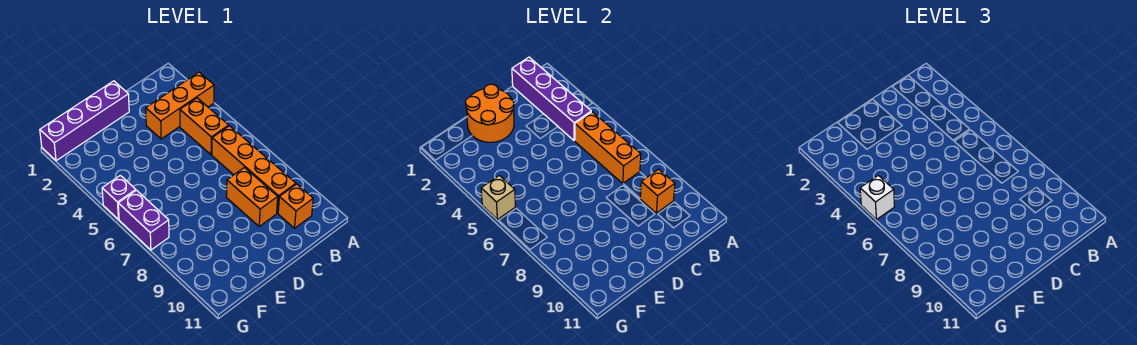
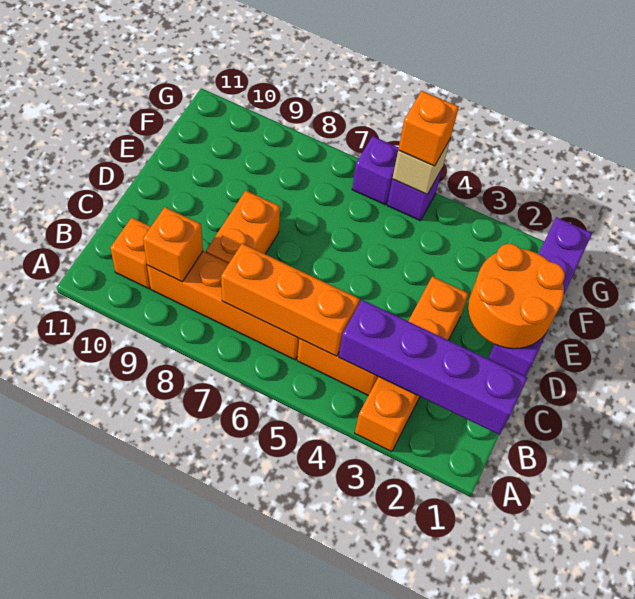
orange 1x3 brick [146,72,214,139] -> orange 1x4 brick [355,276,469,452]
orange 1x2 brick [226,168,278,226] -> orange 1x2 brick turned to [206,191,280,263]
white 1x1 brick [860,175,895,219] -> orange 1x1 brick [398,91,459,166]
purple 1x2 brick [118,190,169,250] -> purple 1x1 brick [352,136,399,205]

